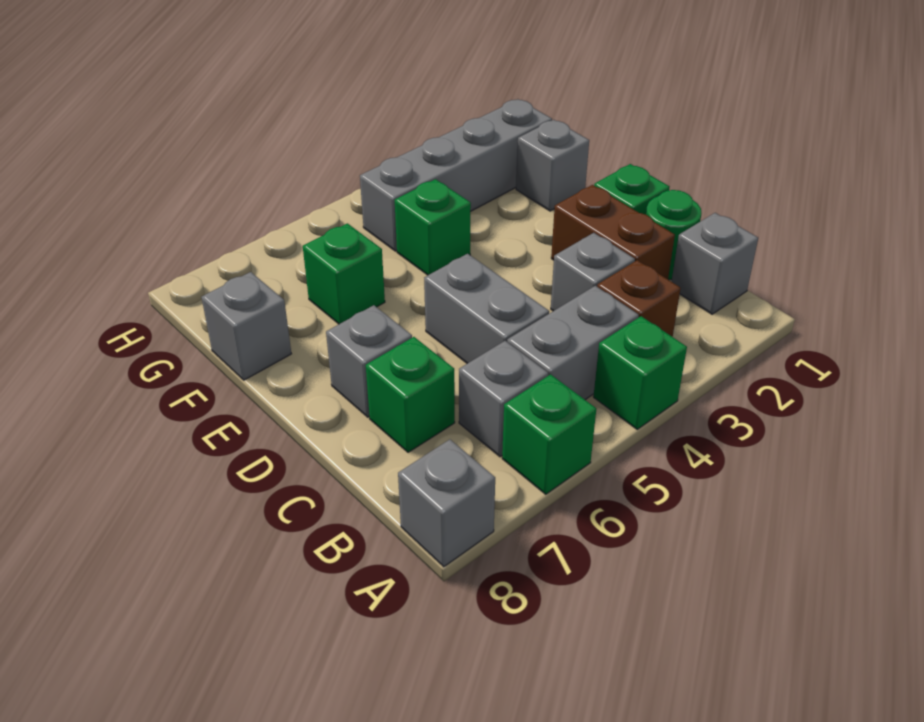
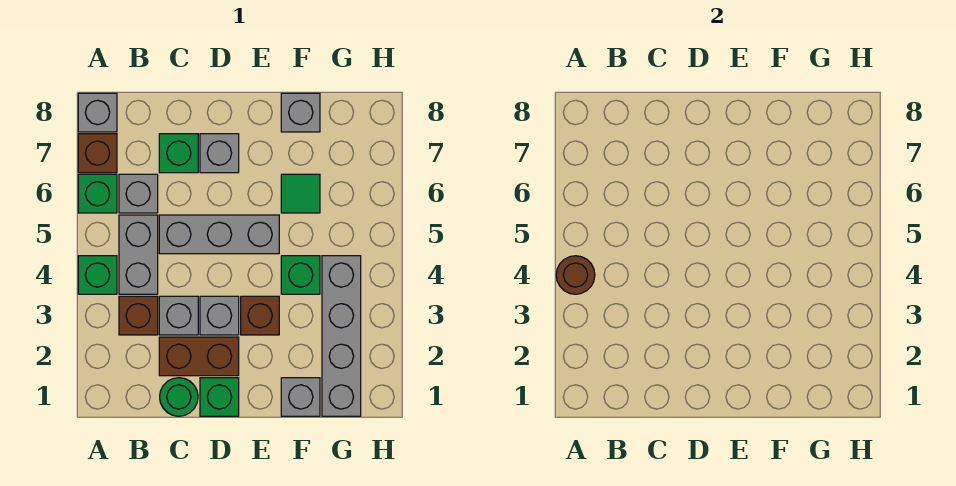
none -> brown 1x1 round brick [556,256,595,294]
none -> brown 1x1 brick [78,134,117,173]
grey 1x1 brick [672,213,758,314] -> grey 1x1 brick moved to [200,296,239,335]
grey 1x2 brick [424,254,549,364] -> grey 1x3 brick [159,215,279,254]
none -> brown 1x1 brick [241,296,279,335]
green 1x1 brick [303,223,385,324] -> green 1x1 tile [281,174,320,213]

